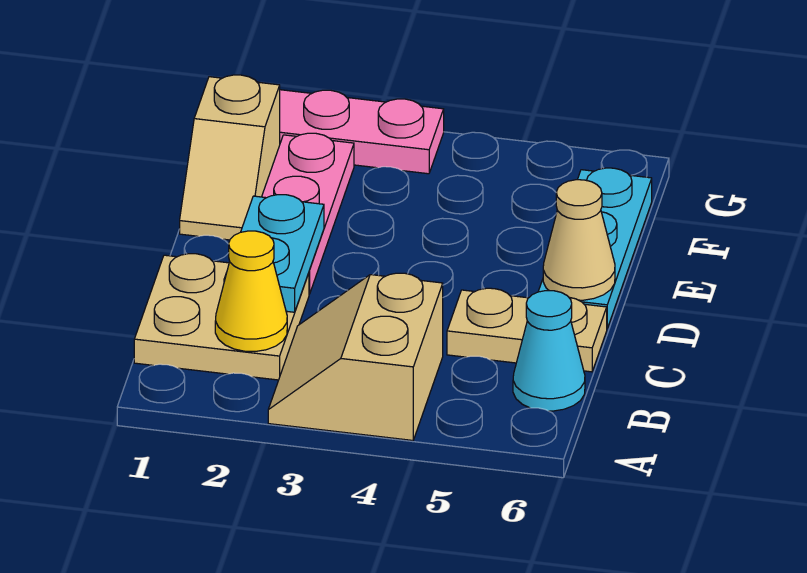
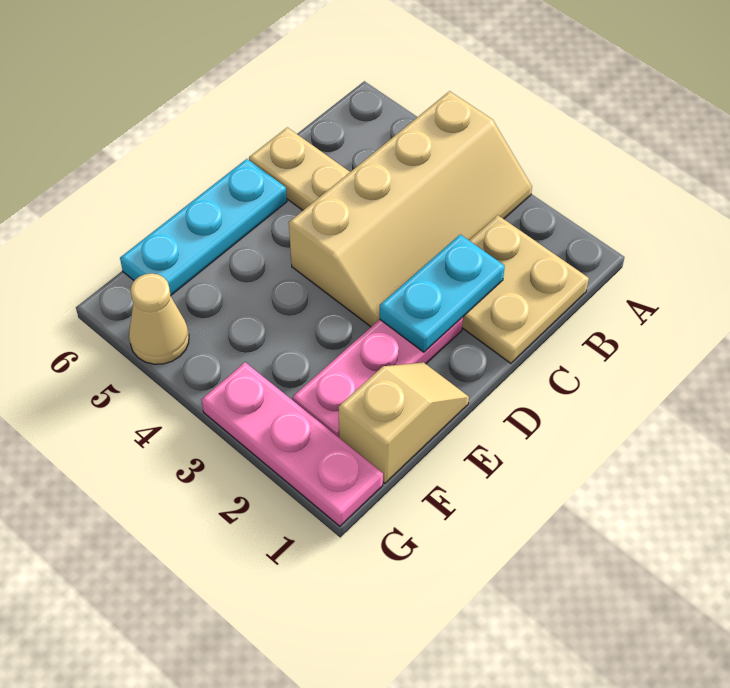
tan 2x2 slope [268,273,443,440] -> tan 2x4 slope [289,91,532,327]
yellow 1x1 cone [215,231,287,352] -> none
cyan 1x1 cone [513,291,585,411] -> none
tan 1x1 cone [543,180,615,300] -> tan 1x1 cone moved to [129,273,189,364]

